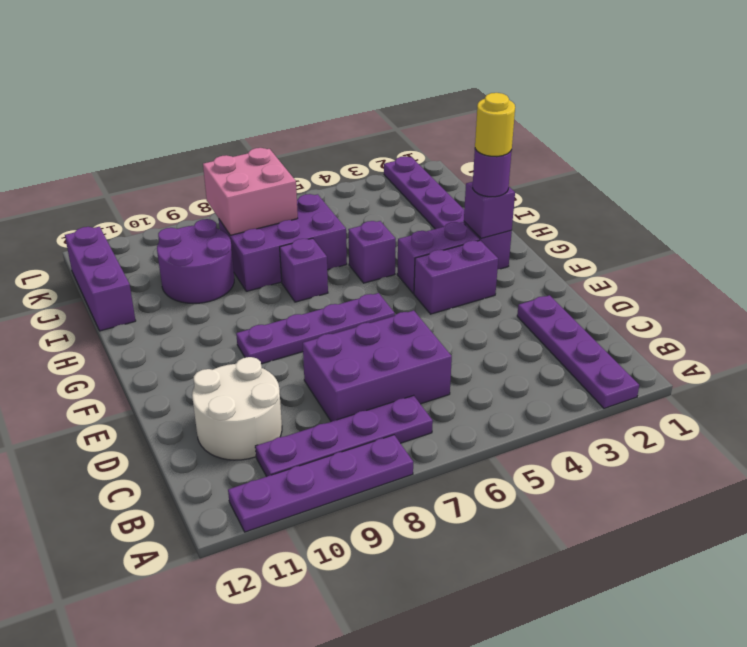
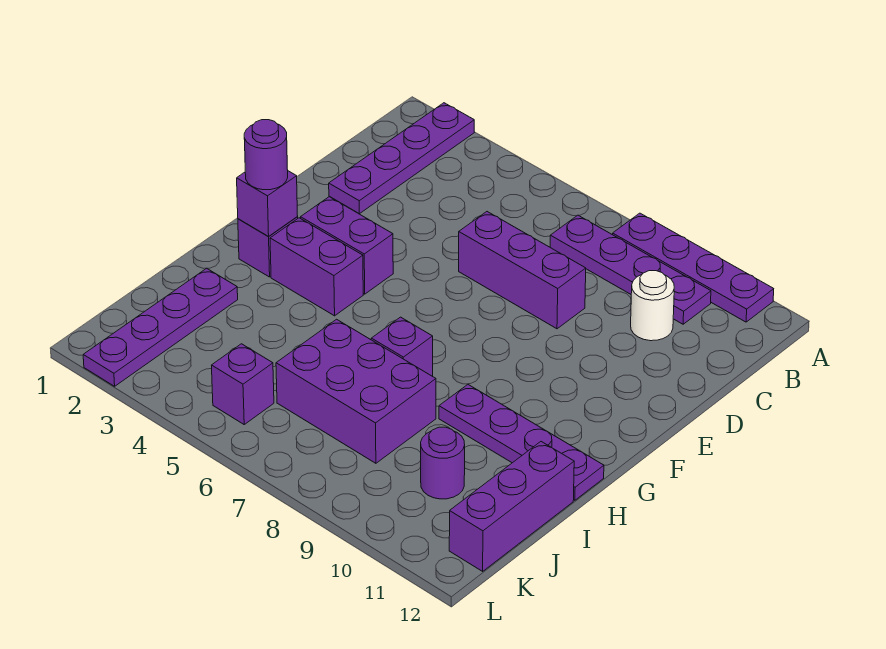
purple 2x3 brick [303,311,452,422] -> purple 1x3 brick [459,212,586,329]
white 2x2 round brick [192,357,282,460] -> white 1x1 round brick [631,271,674,341]
purple 1x4 plate [236,293,395,364] -> purple 1x4 plate moved to [439,385,604,500]
yellow 1x1 round brick [475,93,515,157] -> none
purple 1x1 brick [348,221,396,283] -> purple 1x1 brick moved to [212,344,274,424]
purple 2x2 round brick [157,219,234,303] -> purple 1x1 round brick [421,427,465,499]
pink 2x2 brick [203,148,298,235] -> none

